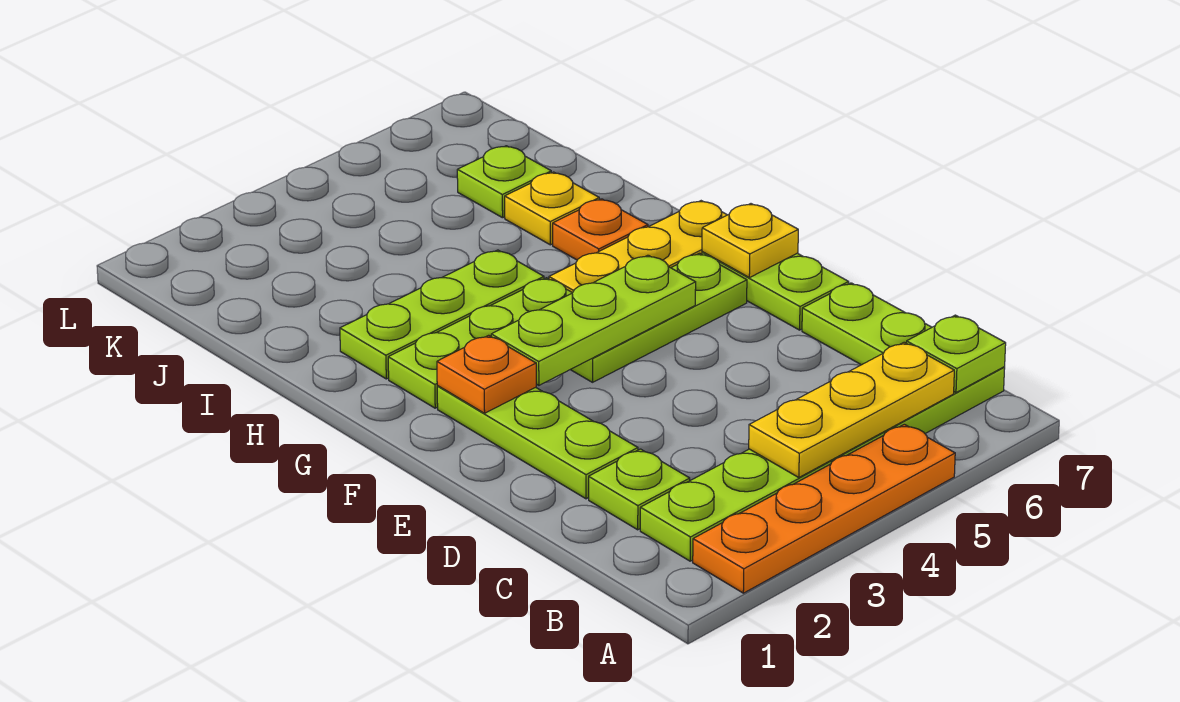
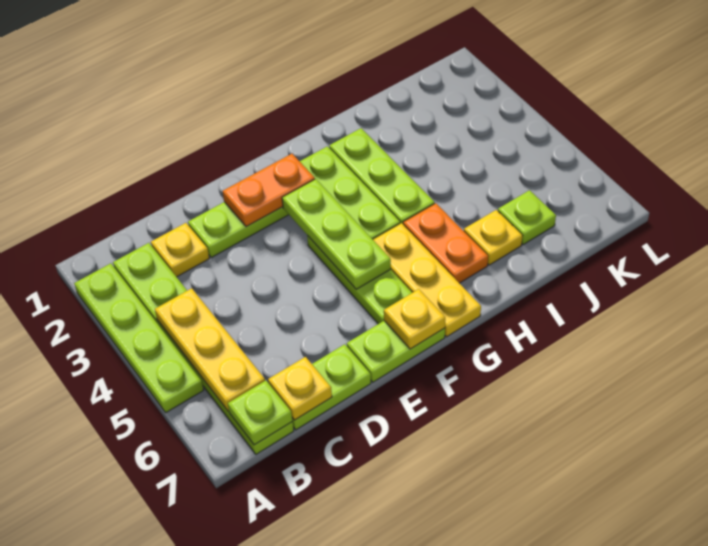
orange 1x4 plate [693,424,955,593] -> lime 1x4 plate [74,263,203,413]
lime 1x1 plate [589,449,690,530] -> yellow 1x1 plate [151,223,209,277]
none -> yellow 1x1 plate [268,357,332,420]
orange 1x1 plate [437,335,536,413] -> orange 1x2 plate [223,154,315,227]
orange 1x1 plate [553,199,648,260] -> orange 1x2 plate [403,203,488,283]

